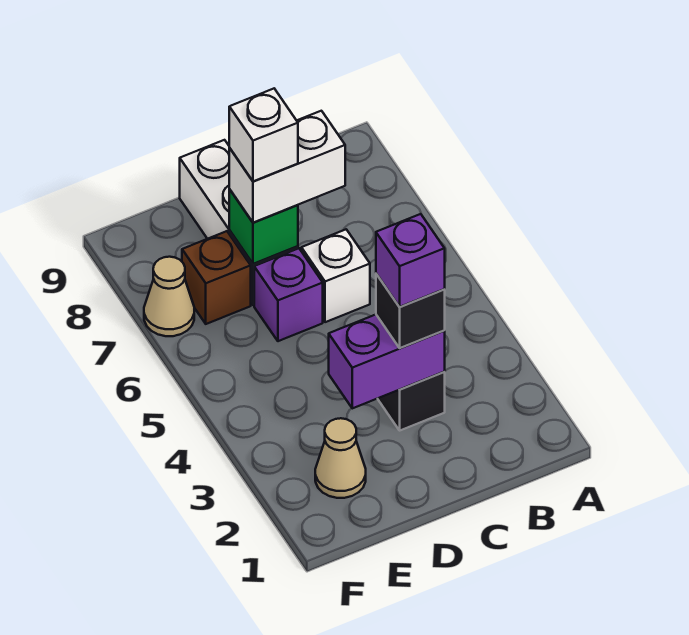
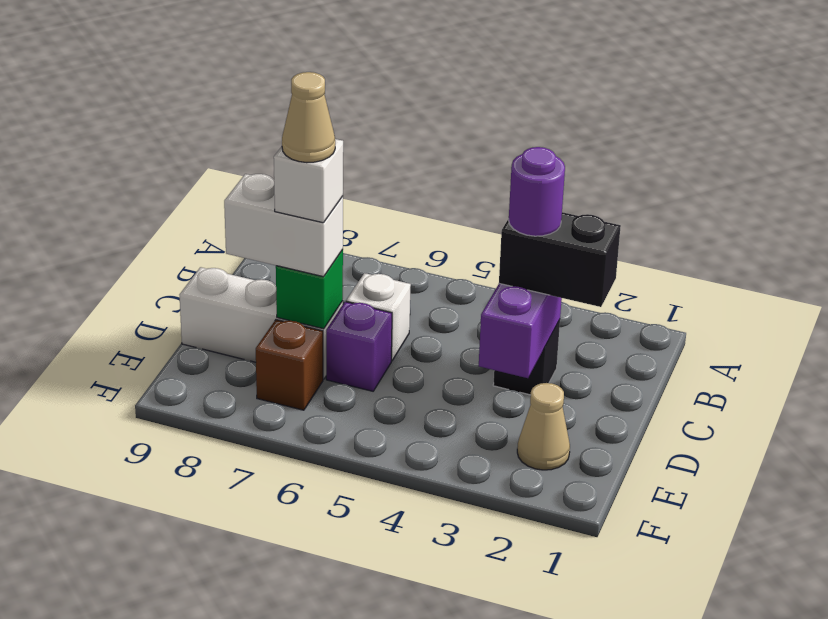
black 1x1 brick [376,274,445,348] -> black 1x2 brick [499,212,621,307]
purple 1x1 brick [376,214,445,307] -> purple 1x1 round brick [509,147,565,236]
white 1x2 brick [229,111,345,223] -> white 1x2 brick turned to [224,174,343,277]
tan 1x1 cone [144,257,194,336] -> tan 1x1 cone moved to [282,72,335,163]

